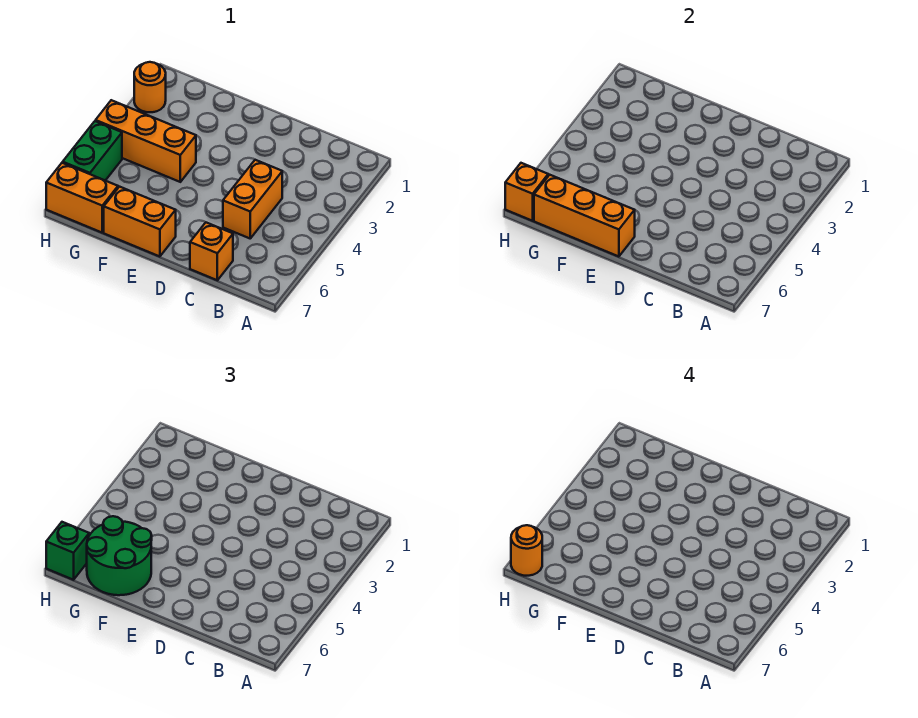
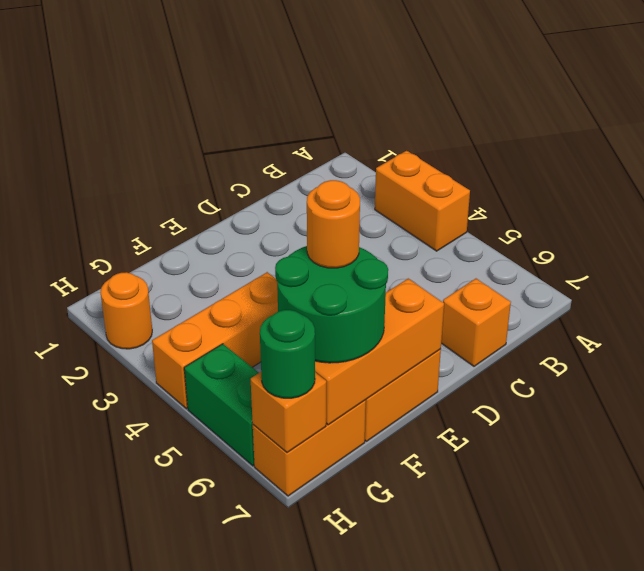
orange 1x2 brick [223,160,282,238] -> orange 1x2 brick moved to [375,151,470,251]
green 1x1 brick [46,522,89,580] -> green 1x1 round brick [260,310,315,398]
orange 1x1 round brick [511,525,542,576] -> orange 1x1 round brick moved to [307,180,360,268]

